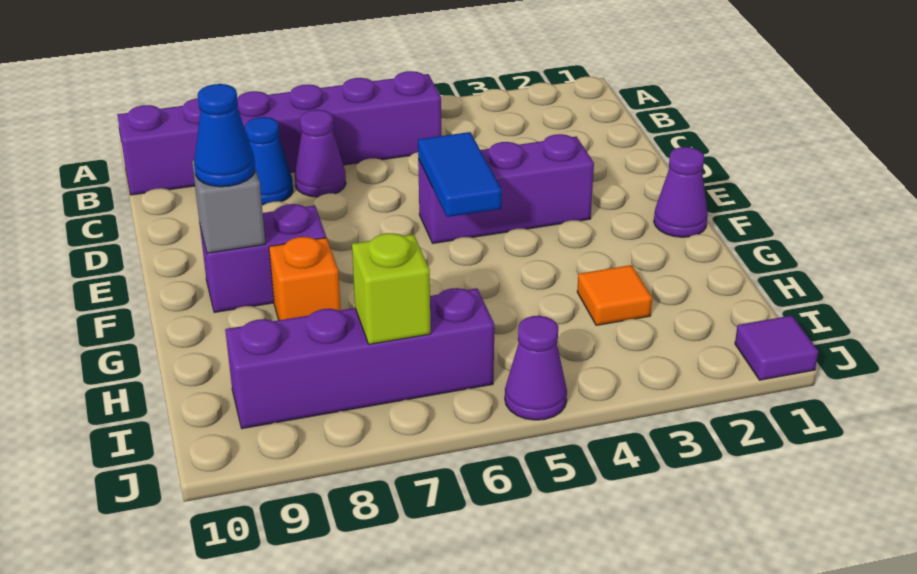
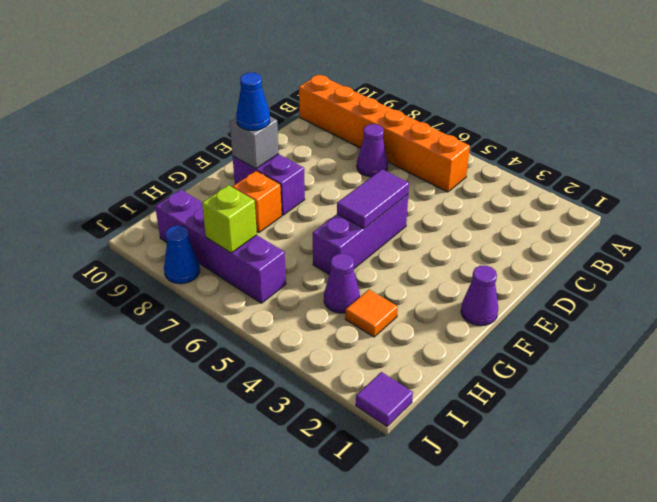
purple 1x6 brick [118,71,441,195] -> orange 1x6 brick [299,75,470,192]
blue 1x1 cone [245,117,293,205] -> blue 1x1 cone moved to [164,226,200,284]
purple 1x3 brick [418,134,594,243] -> purple 1x3 brick turned to [313,195,408,275]
blue 1x2 tile [418,132,502,217] -> purple 1x2 tile [337,169,409,228]
purple 1x1 cone [505,316,567,420] -> purple 1x1 cone moved to [324,254,360,313]

